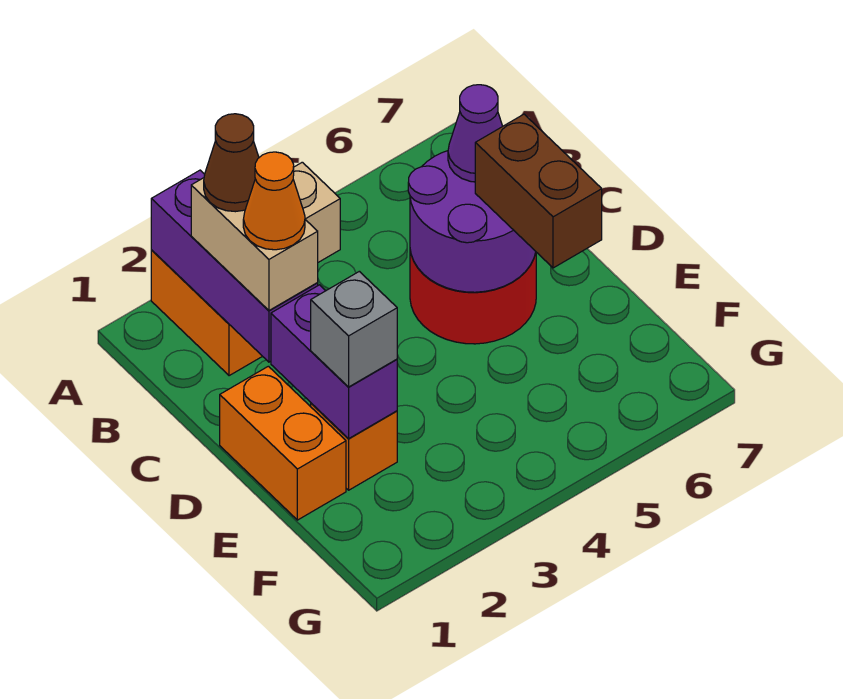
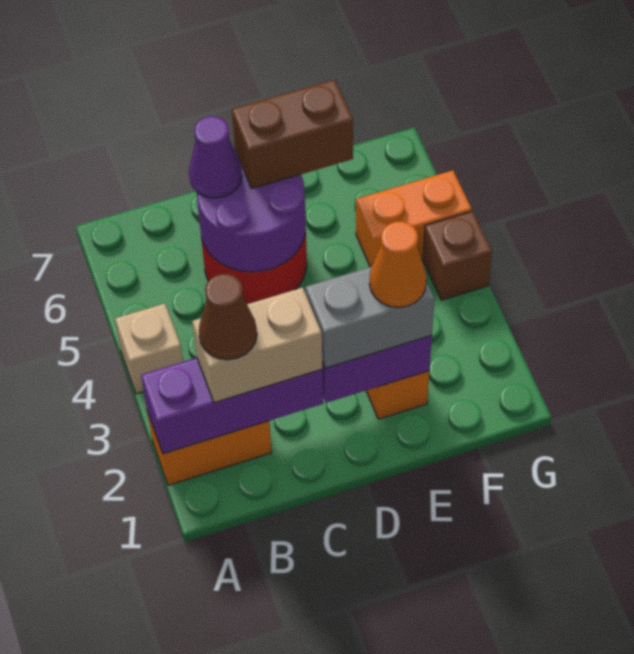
orange 1x1 cone [243,152,305,250] -> orange 1x1 cone moved to [369,222,426,307]
orange 1x2 brick [220,366,346,520] -> orange 1x2 brick moved to [356,170,472,267]
grey 1x1 brick [311,271,397,387] -> grey 1x2 brick [306,267,434,368]
none -> brown 1x1 brick [423,211,492,300]

